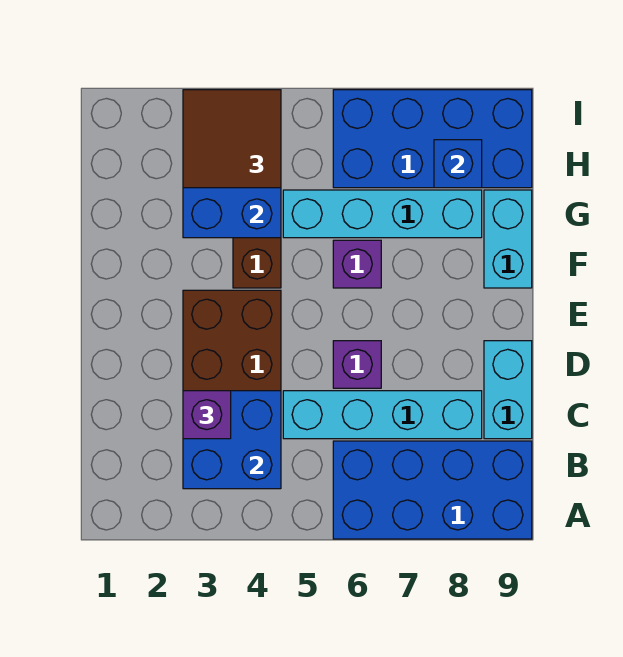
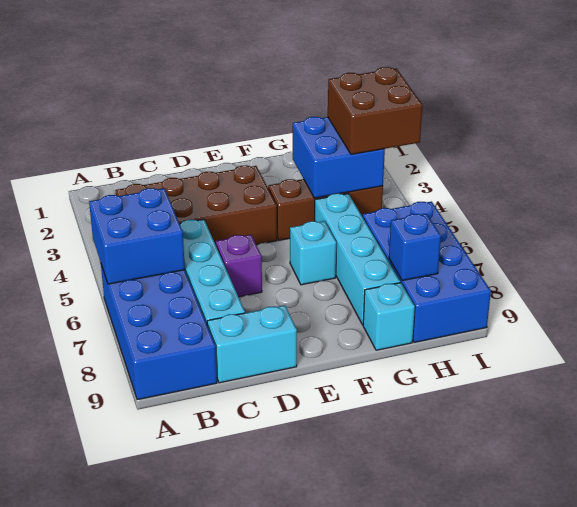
blue 2x2 brick [183,391,281,489] -> blue 2x2 brick moved to [89,188,185,284]
purple 1x1 brick [183,391,231,439] -> none
purple 1x1 brick [333,240,381,288] -> cyan 1x1 brick [290,221,336,285]
cyan 1x2 brick [484,190,532,288] -> cyan 1x1 brick [363,283,415,350]
brown 2x2 tile [183,90,281,188] -> brown 2x2 brick [328,67,422,154]

